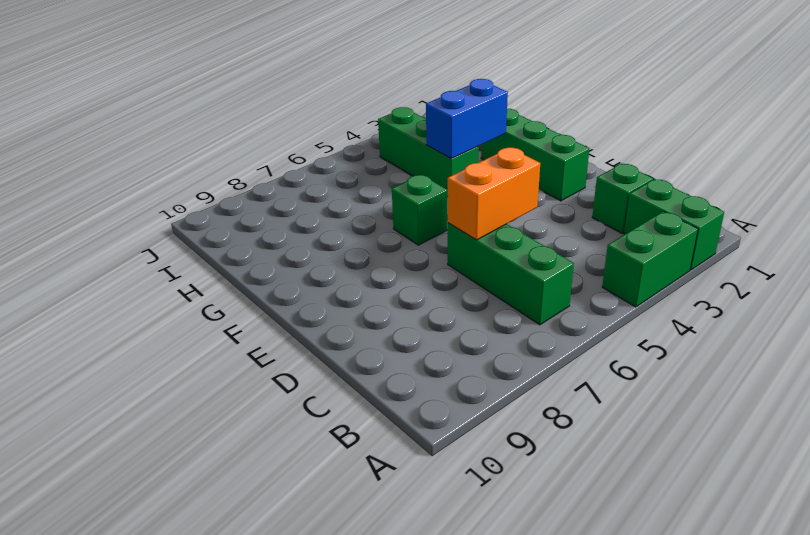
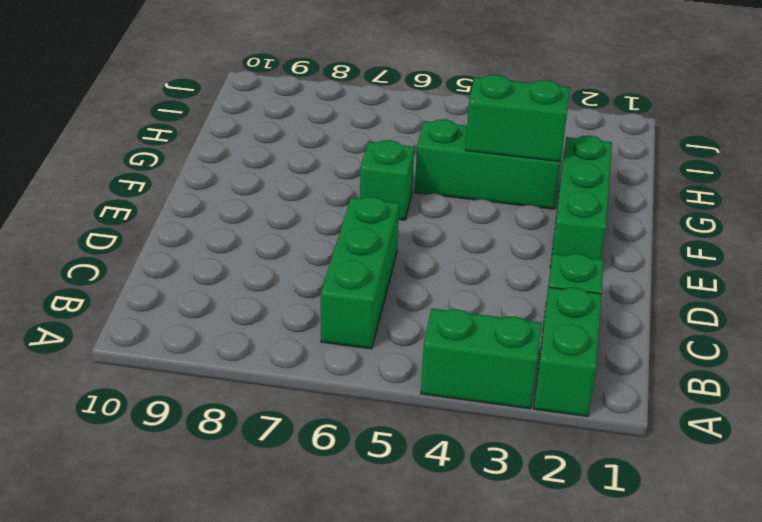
orange 1x2 brick [447,148,540,240] -> none
blue 1x2 brick [426,79,508,158] -> green 1x2 brick [465,75,570,162]
green 1x3 brick [378,107,479,196] -> green 1x3 brick turned to [415,119,561,209]

